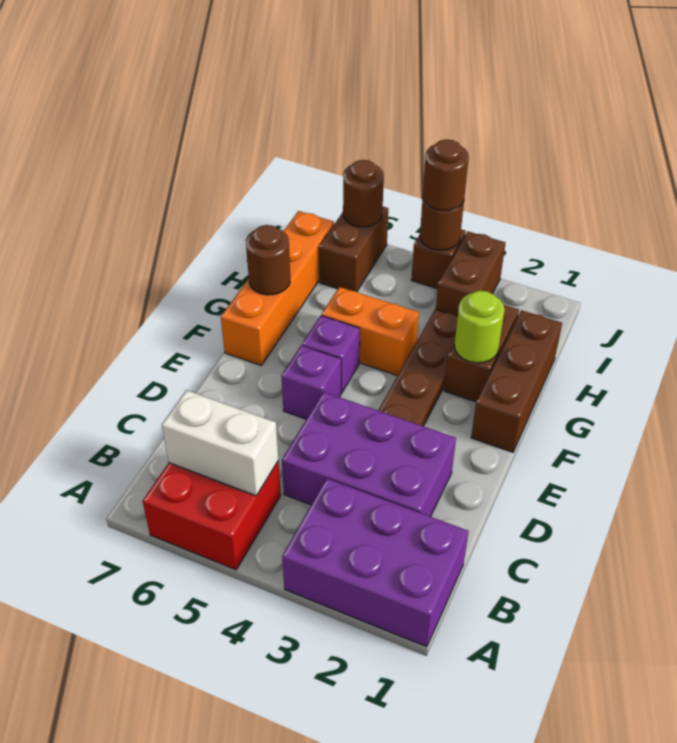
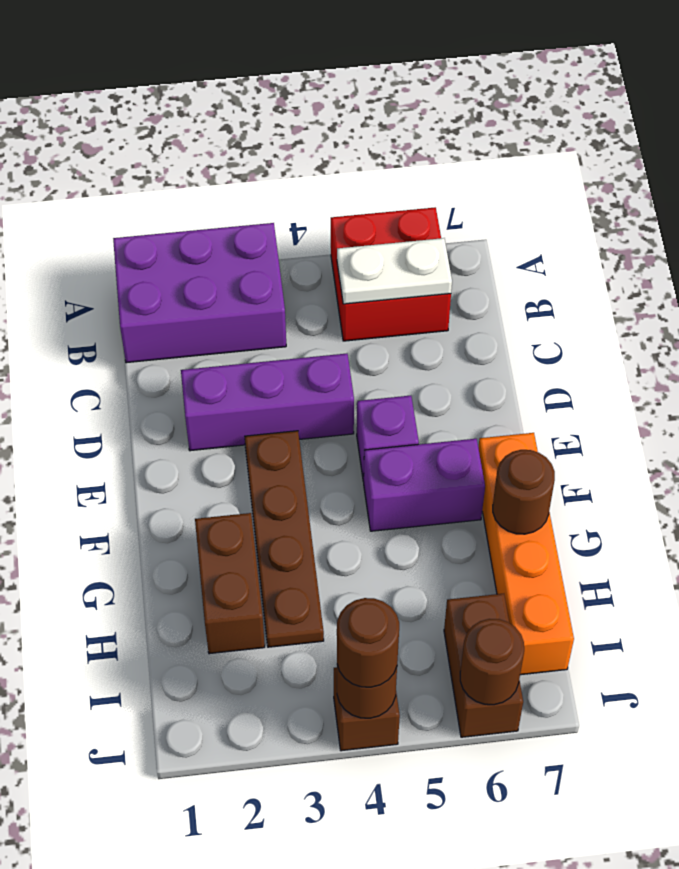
white 1x2 brick [162,390,278,496] -> white 1x2 plate [337,238,452,304]
purple 2x3 brick [282,392,456,517] -> purple 1x3 brick [181,354,354,451]
brown 1x3 brick [471,310,562,452] -> none
purple 1x1 brick [302,316,360,393] -> purple 1x2 brick [364,439,485,531]
lime 1x1 round brick [454,291,505,363] -> none
orange 1x2 brick [321,287,419,376] -> none
brown 1x2 brick [436,232,505,316] -> none

